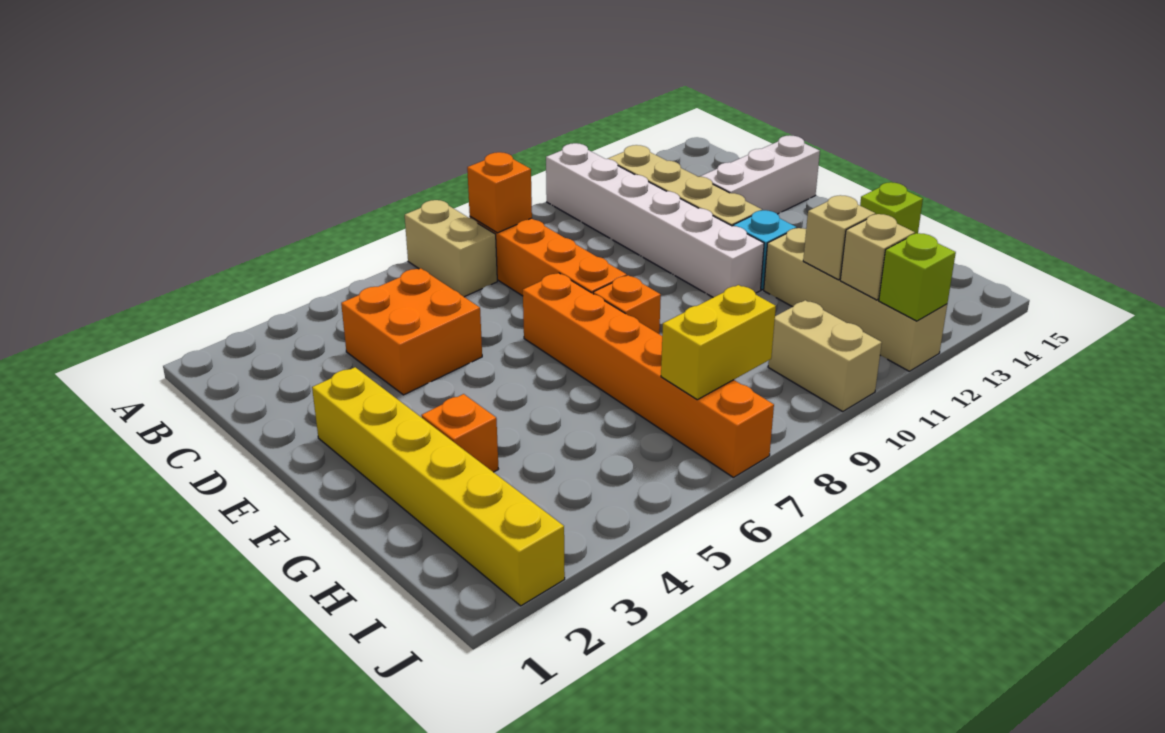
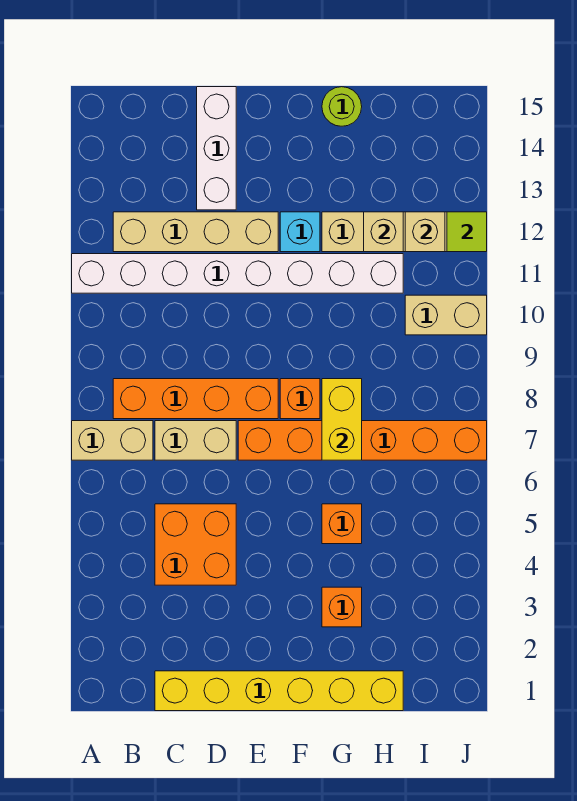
white 1x6 brick [546,143,764,297] -> white 1x8 brick [72,254,403,293]
orange 1x1 brick [467,152,532,233] -> orange 1x1 brick moved to [322,504,362,544]
none -> tan 1x2 brick [155,421,236,460]
yellow 1x6 brick [312,367,565,606] -> yellow 1x6 brick moved to [155,671,403,711]
lime 1x1 brick [860,182,923,234] -> lime 1x1 round brick [322,87,362,126]
yellow 1x2 brick [661,285,776,400] -> yellow 1x2 brick moved to [322,379,362,460]
lime 1x1 brick [879,233,956,321] -> lime 1x1 tile [447,212,487,252]

